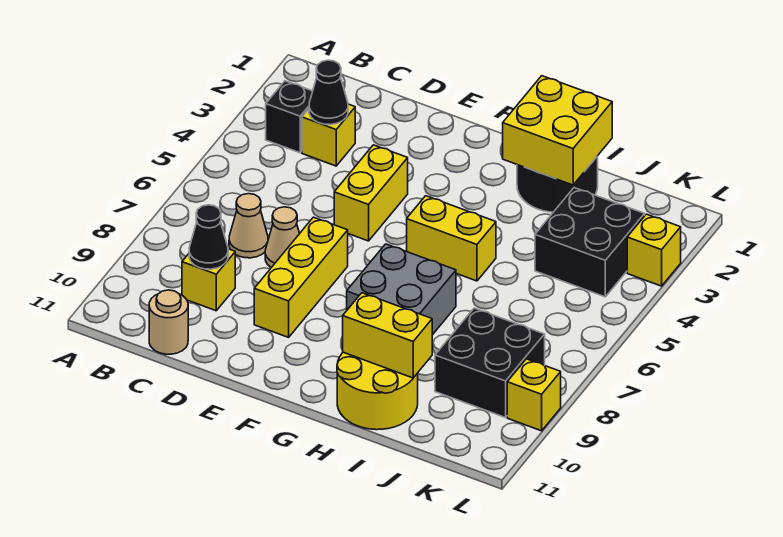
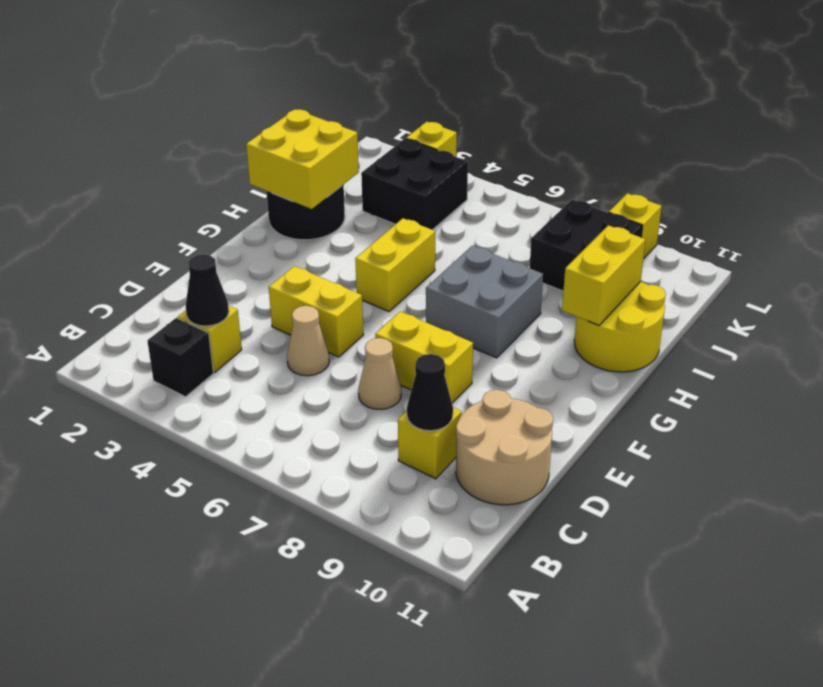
tan 1x1 cone [229,194,268,258] -> tan 1x1 cone moved to [287,306,329,376]
tan 1x1 round brick [149,290,188,354] -> tan 2x2 round brick [456,390,553,505]
yellow 1x3 brick [254,217,348,337] -> yellow 1x2 brick [375,311,473,403]

